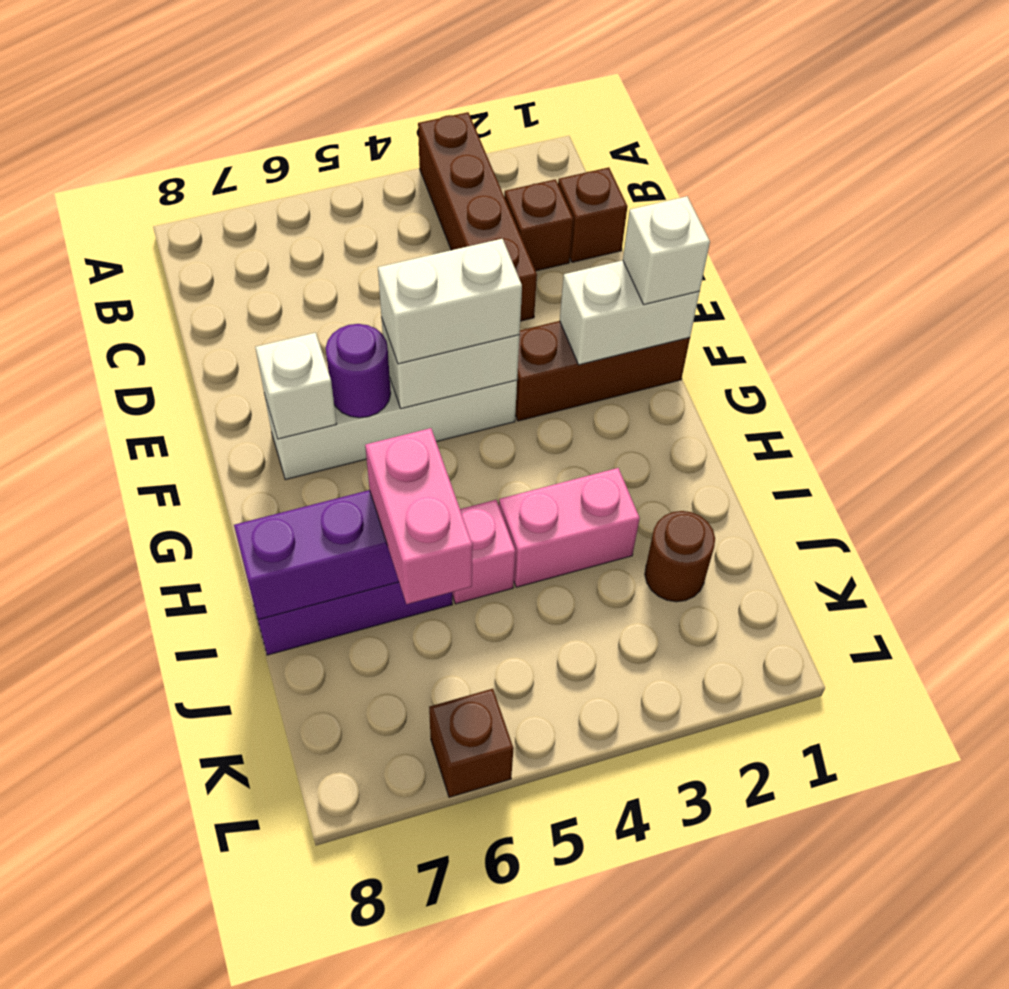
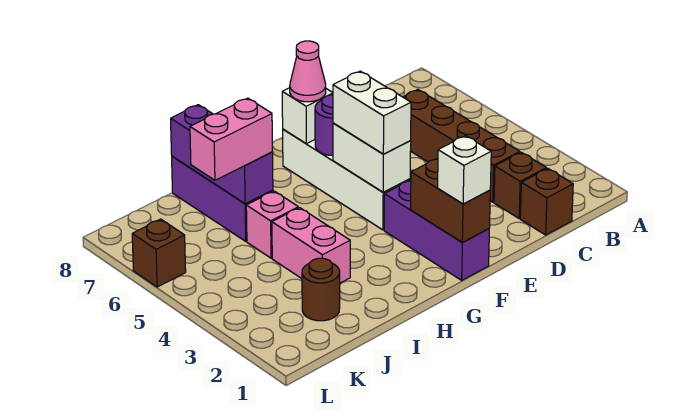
brown 1x4 brick [418,112,537,321] -> brown 1x4 brick turned to [403,90,520,202]
brown 1x3 brick [515,321,690,421] -> purple 1x3 brick [384,180,489,280]
white 1x2 brick [560,260,699,365] -> brown 1x2 brick [411,158,490,242]
none -> pink 1x1 cone [290,41,326,102]

